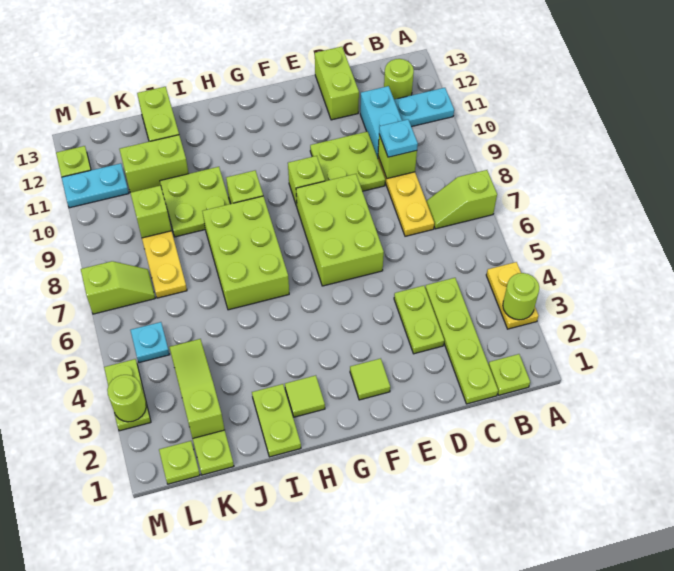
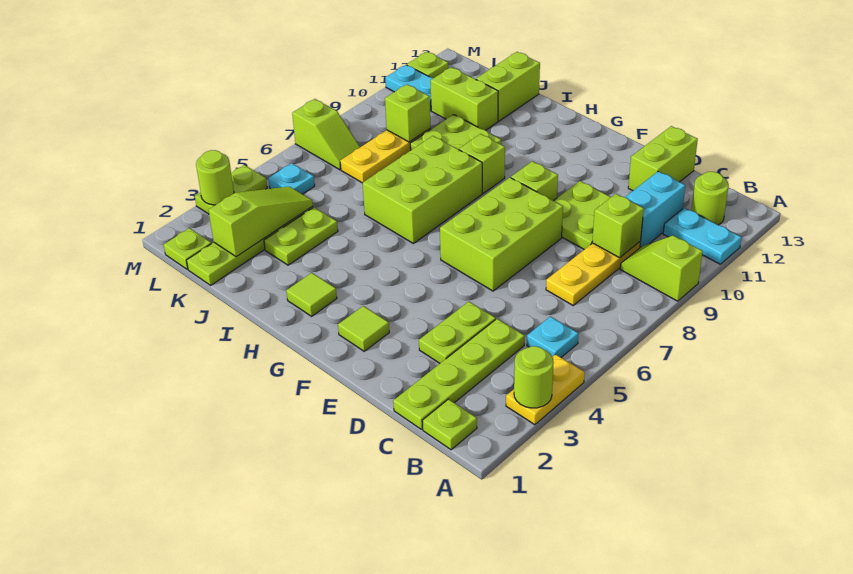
lime 1x2 slope [426,170,497,229] -> lime 1x2 slope moved to [620,236,703,301]
cyan 1x1 plate [379,119,418,157] -> cyan 1x1 plate moved to [527,316,579,357]
lime 1x2 plate [252,384,301,457] -> lime 1x2 plate moved to [264,207,338,265]

